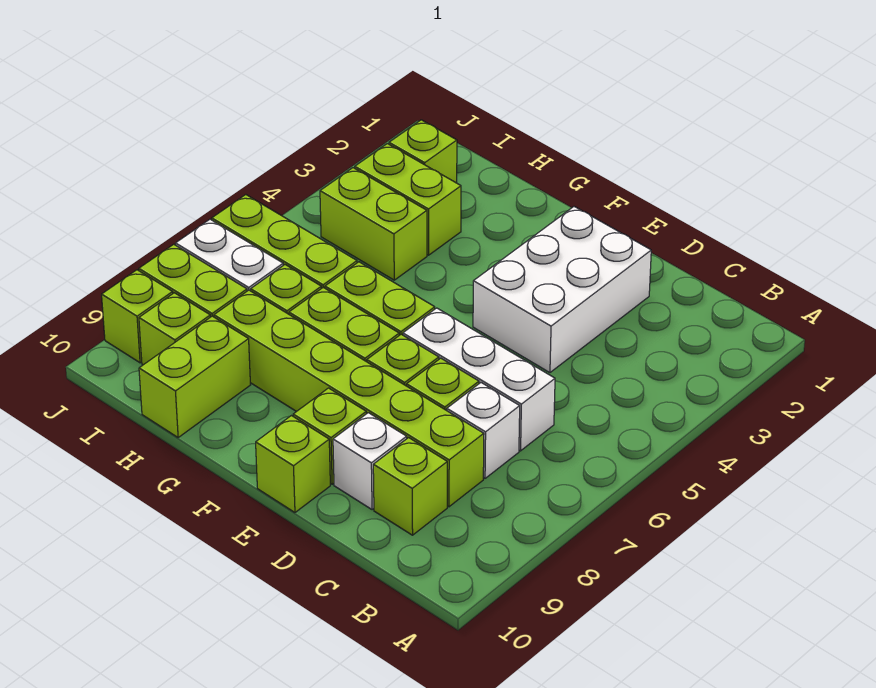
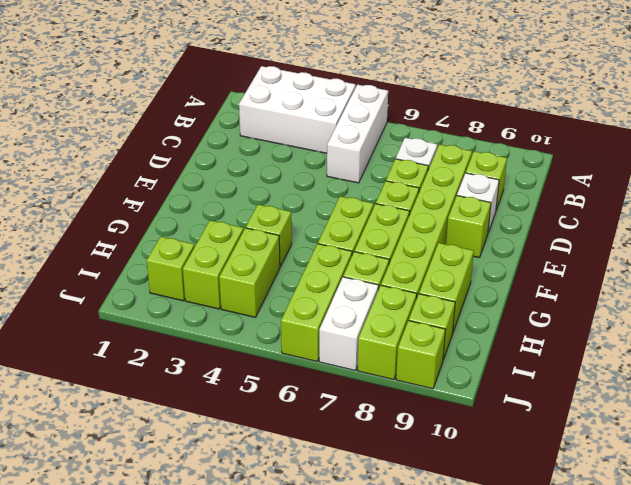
white 1x3 brick [403,308,555,451] -> white 1x3 brick moved to [327,85,388,183]
white 2x3 brick [473,207,651,373] -> white 2x3 brick moved to [239,66,356,153]
lime 1x1 brick [256,416,330,512] -> lime 1x1 brick moved to [246,205,292,267]
lime 1x2 brick [139,316,250,438] -> lime 1x2 brick turned to [419,243,474,332]

